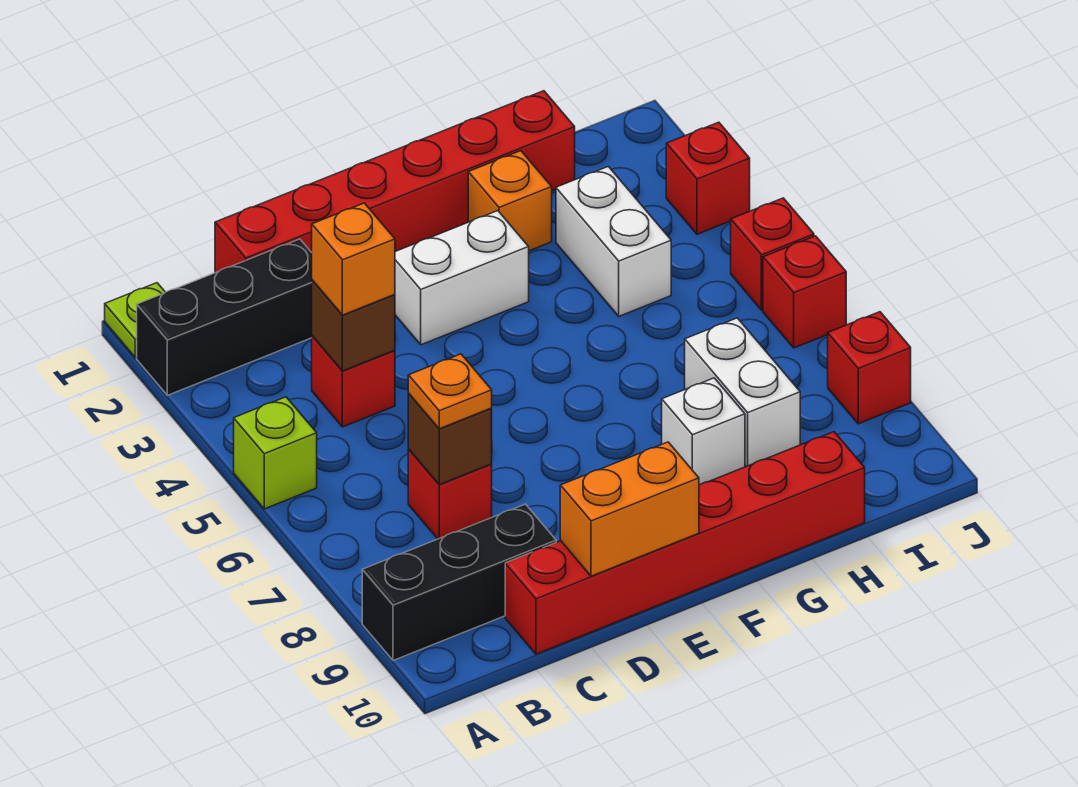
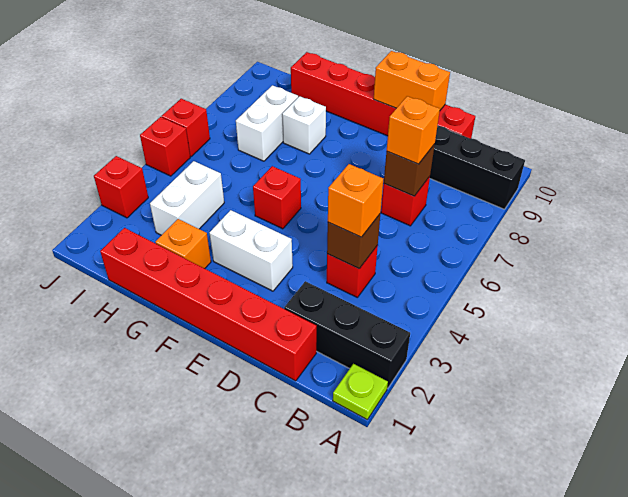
lime 1x1 brick [234,397,317,509] -> none
orange 1x1 plate [408,354,492,429] -> orange 1x1 brick [387,96,440,164]
red 1x1 brick [828,312,911,424] -> red 1x1 brick moved to [253,166,301,229]

